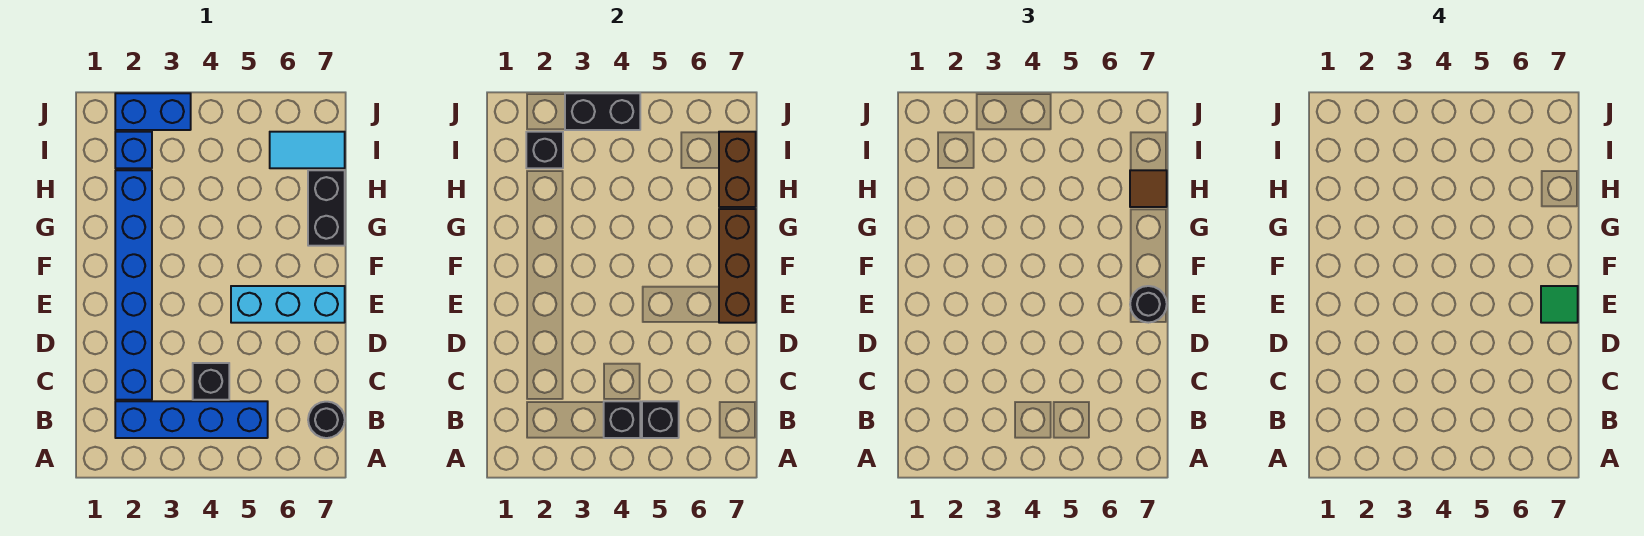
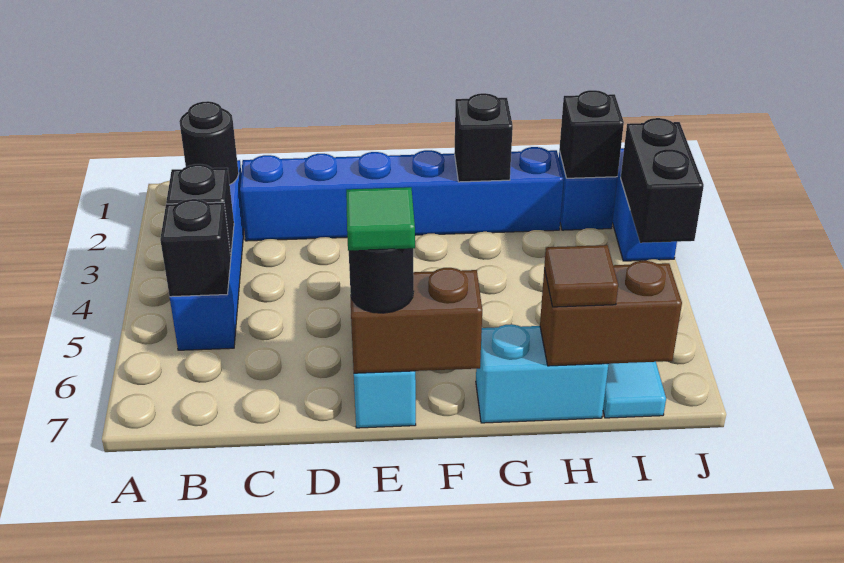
black 1x1 round brick [308,402,345,438] -> black 1x1 round brick moved to [179,101,239,184]
black 1x1 brick [193,363,229,400] -> black 1x1 brick moved to [455,93,513,182]
brown 1x3 brick [719,209,756,323] -> brown 1x2 brick [351,268,482,373]
black 1x2 brick [308,170,345,246] -> cyan 1x2 brick [476,324,609,423]

